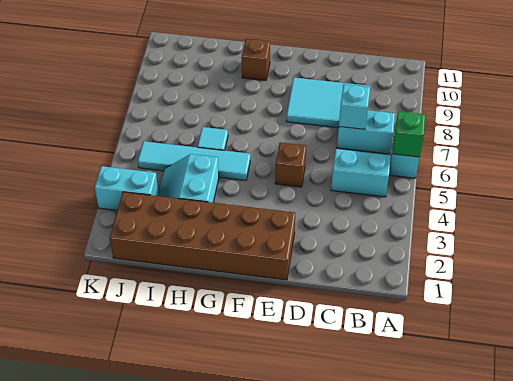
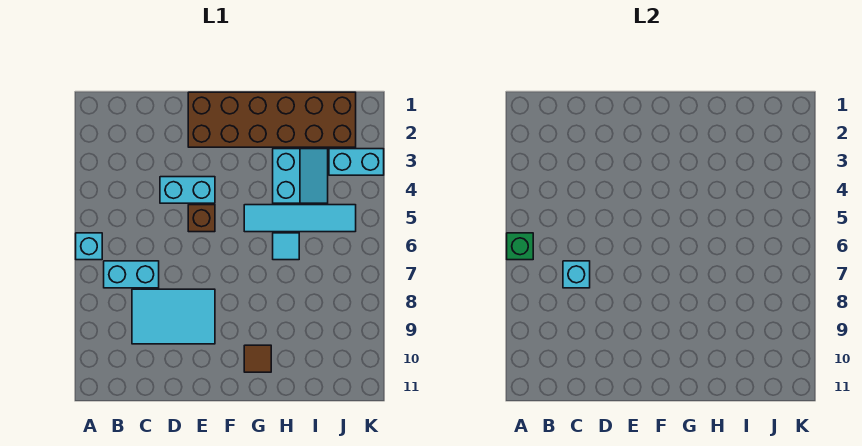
cyan 1x2 brick [331,149,391,197] -> cyan 1x2 brick moved to [160,177,215,203]
brown 1x1 brick [242,39,270,80] -> brown 1x1 tile [244,345,271,372]

